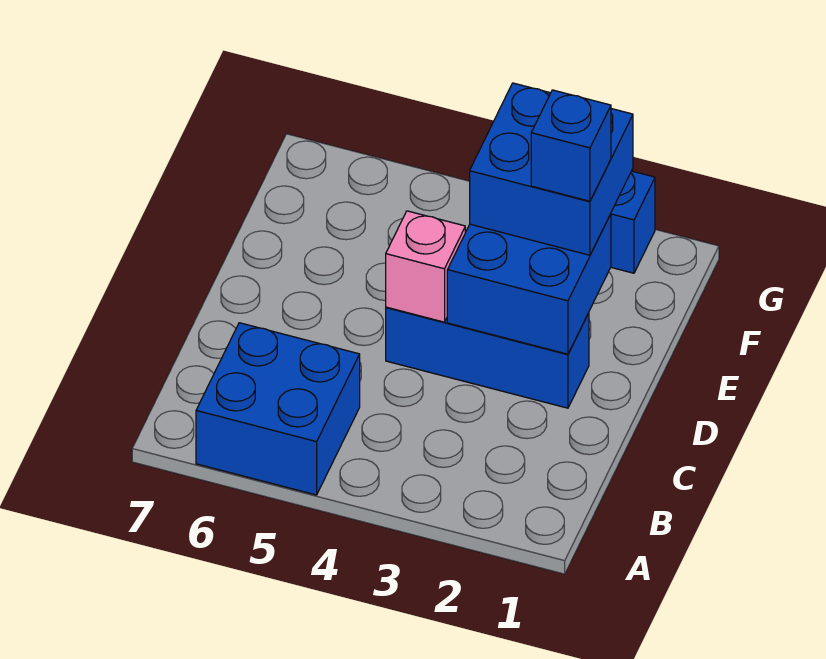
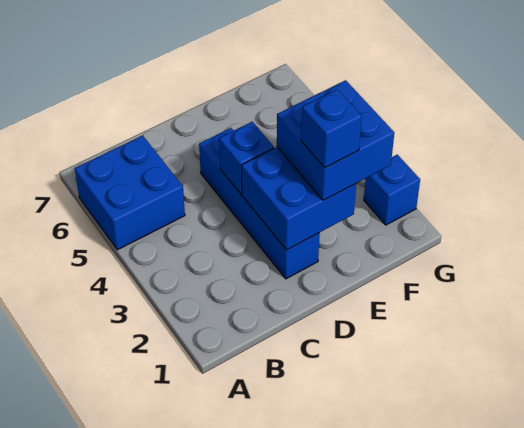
blue 1x3 brick [386,307,589,408] -> blue 1x4 brick [199,128,320,279]
pink 1x1 brick [386,211,465,322] -> blue 1x1 brick [219,122,274,194]

